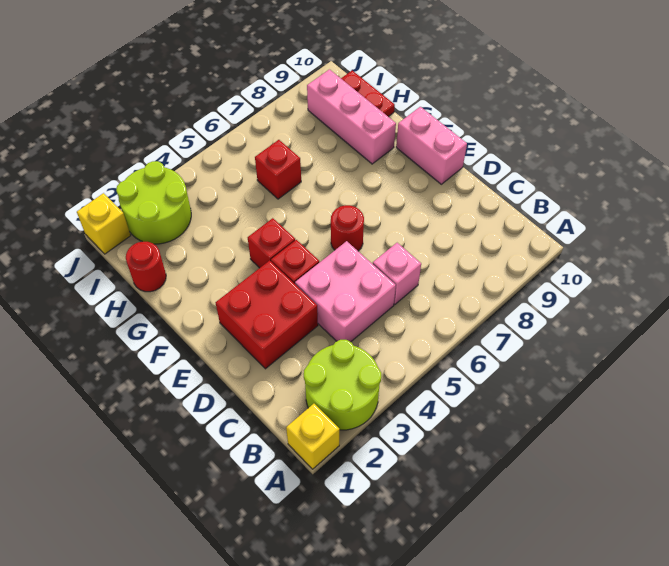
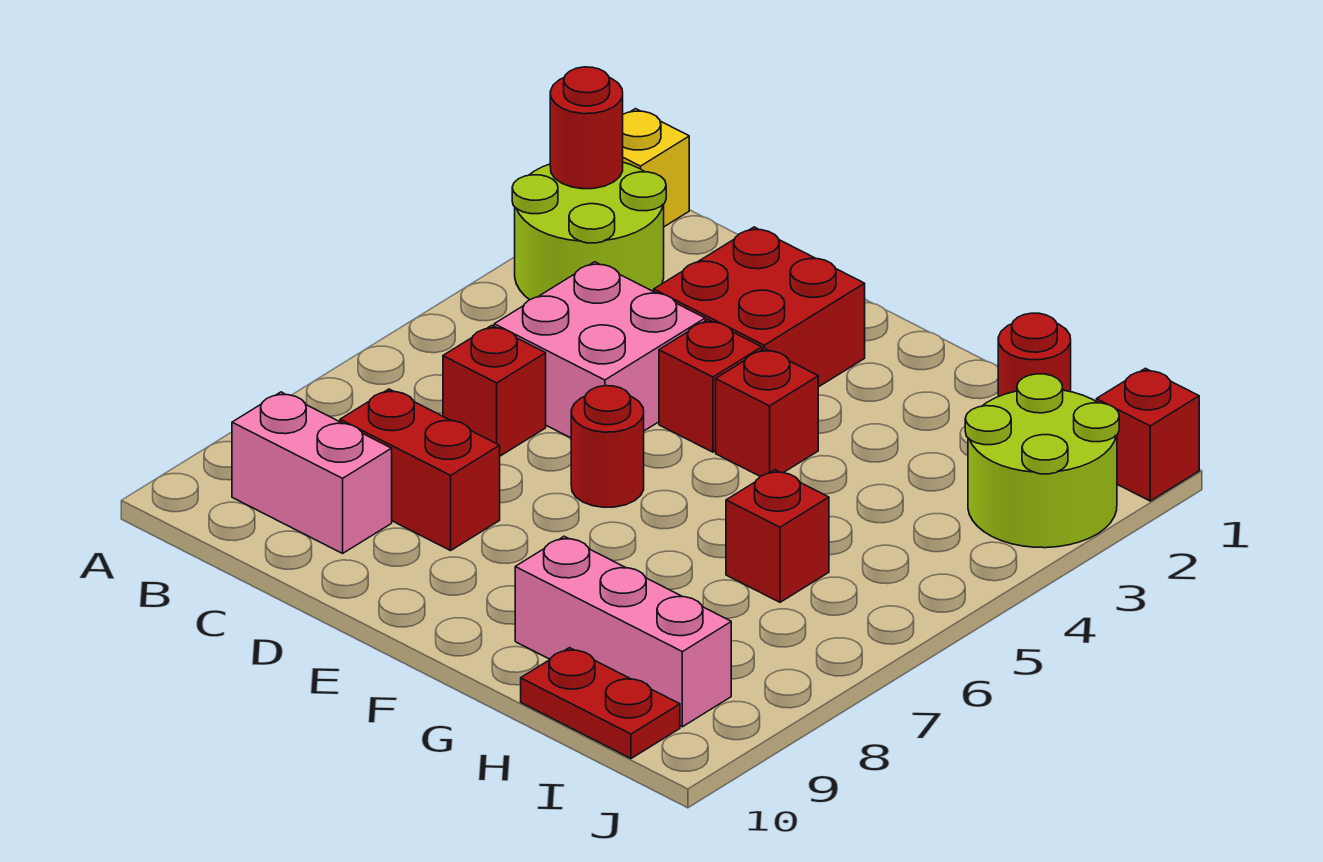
none -> red 1x1 round brick [550,67,623,189]
pink 1x1 brick [373,243,421,305] -> red 1x1 brick [443,326,546,456]
none -> red 1x2 brick [340,389,500,551]
pink 1x2 brick [396,107,467,184] -> pink 1x2 brick moved to [232,392,392,553]
yellow 1x1 brick [77,193,131,254] -> red 1x1 brick [1096,368,1199,501]

